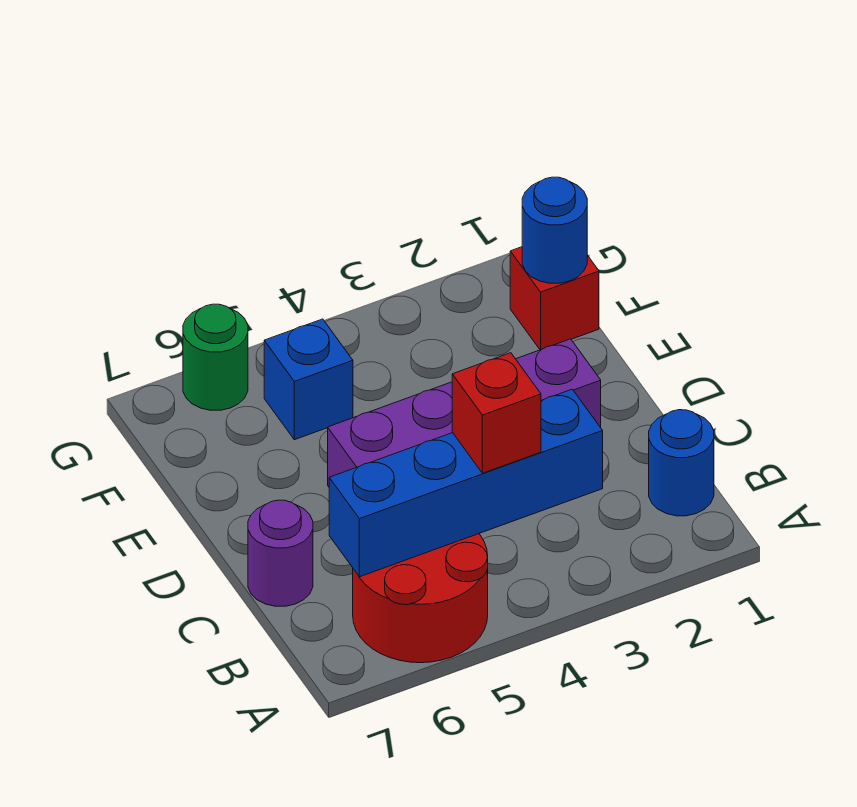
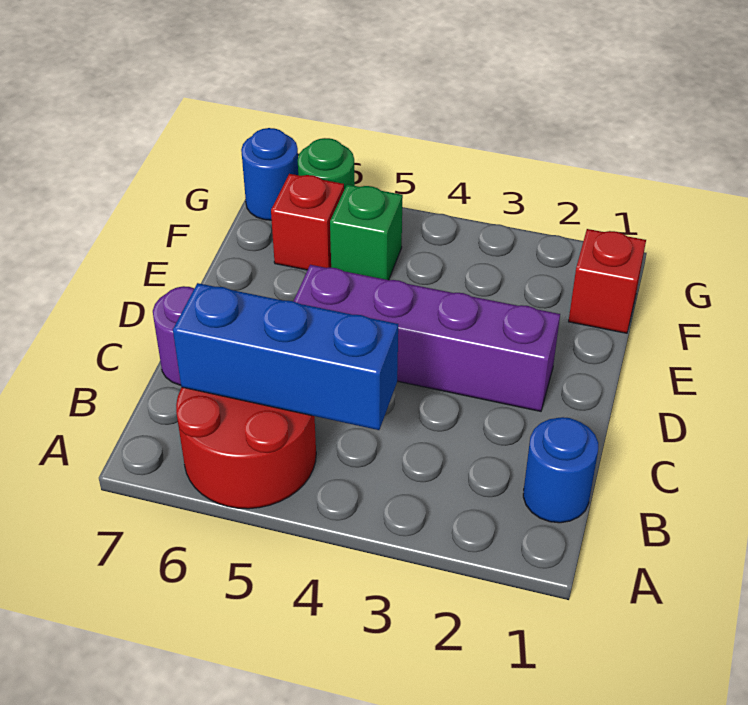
blue 1x4 brick [329,389,603,577] -> blue 1x3 brick [173,283,398,430]
red 1x1 brick [452,353,541,473] -> red 1x1 brick moved to [271,174,344,270]
blue 1x1 round brick [522,177,587,283] -> blue 1x1 round brick moved to [241,128,298,220]
blue 1x1 brick [264,319,353,440] -> green 1x1 brick [330,184,403,280]

